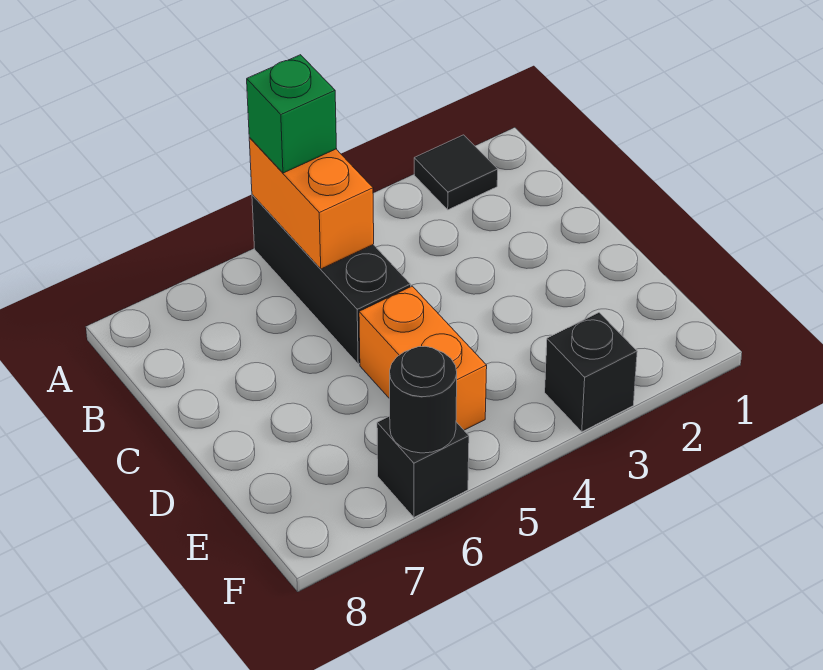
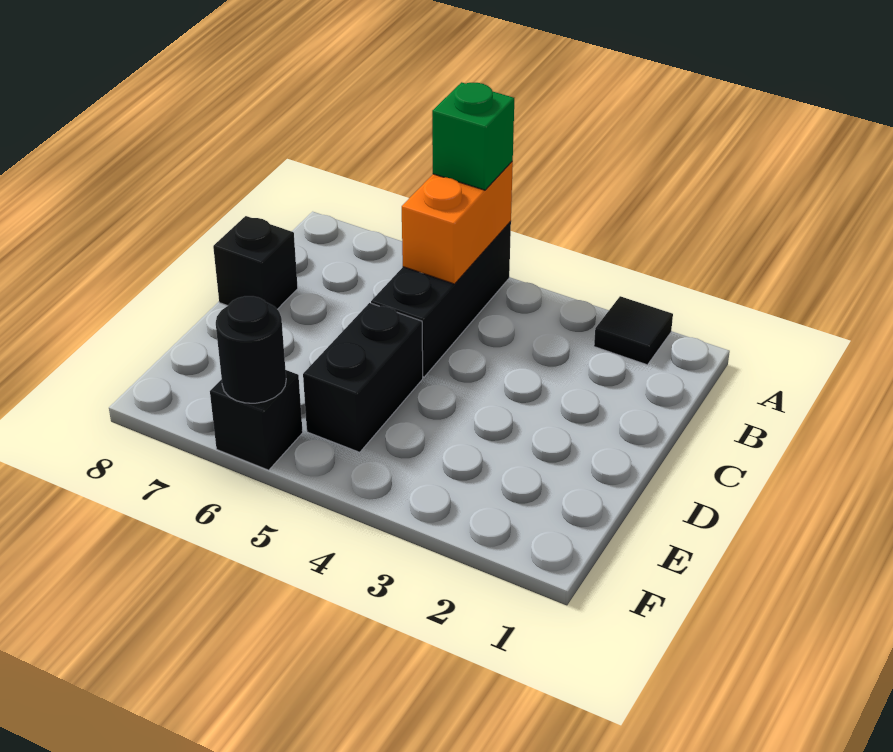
orange 1x2 brick [359,286,487,430] -> black 1x2 brick [303,303,423,452]
black 1x1 brick [545,313,637,432] -> black 1x1 brick moved to [213,216,298,309]

